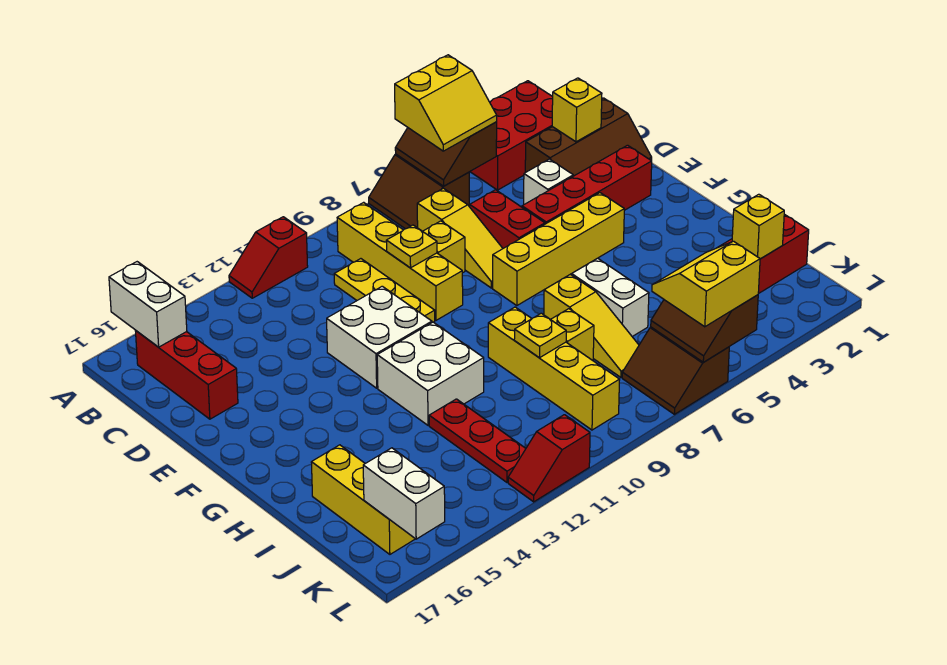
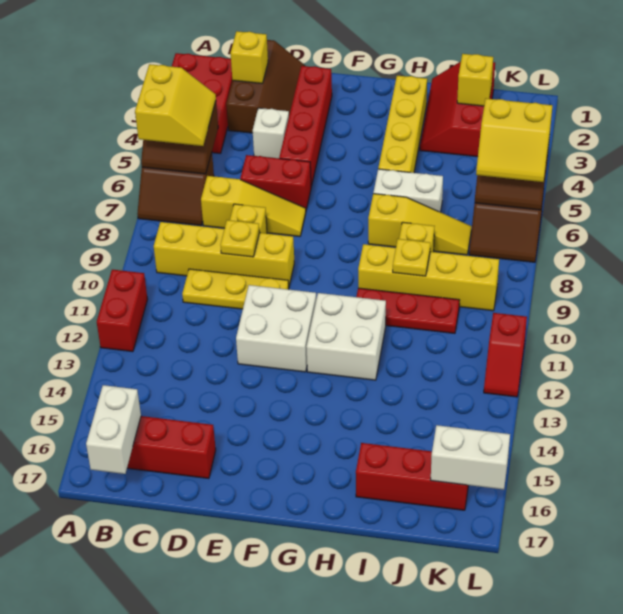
red 1x2 slope [229,217,308,298] -> red 1x2 brick [97,270,148,352]
white 1x2 brick [109,262,187,347] -> white 1x2 brick turned to [86,385,141,474]
yellow 1x4 brick [493,193,624,306] -> yellow 1x4 brick moved to [378,76,427,173]
red 1x3 plate [429,399,526,482] -> red 1x3 plate moved to [356,288,459,333]
yellow 1x3 brick [311,445,415,554] -> red 1x3 brick [356,443,469,510]
yellow 2x2 slope [652,241,760,327] -> yellow 2x2 slope turned to [476,99,552,182]

